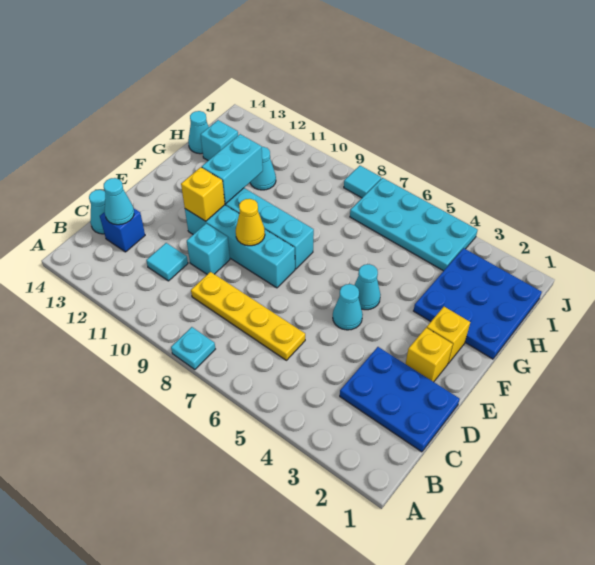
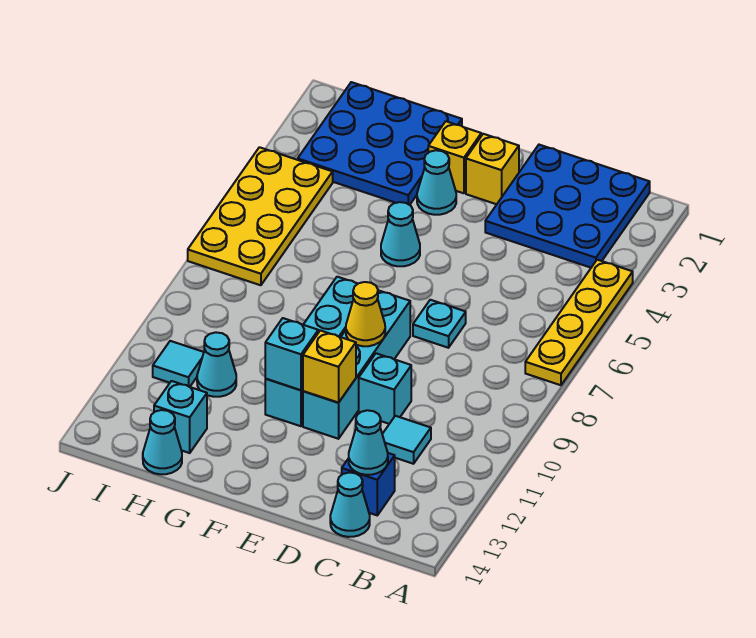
cyan 1x1 plate [171,327,215,370] -> cyan 1x1 plate moved to [413,300,466,348]
blue 2x3 plate [340,347,460,452] -> blue 3x3 plate [485,145,650,268]
yellow 1x4 plate [191,272,305,360] -> yellow 1x4 plate moved to [525,260,633,385]
cyan 1x1 cone [333,284,363,330] -> cyan 1x1 cone moved to [417,150,456,215]
cyan 1x2 brick [202,134,263,204] -> cyan 1x1 brick [265,318,318,390]
cyan 2x4 plate [350,178,478,271] -> yellow 2x4 plate [188,147,333,285]
cyan 1x1 tile [344,166,381,198] -> cyan 1x1 tile moved to [153,341,204,387]

